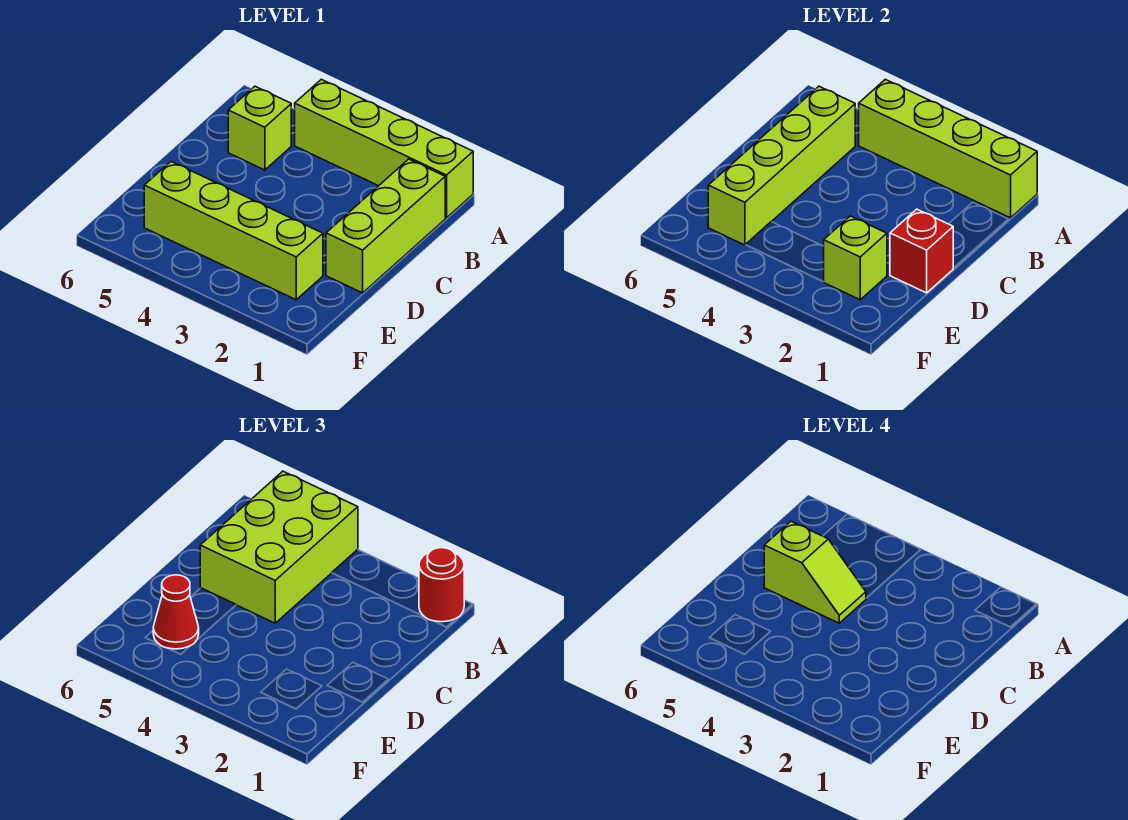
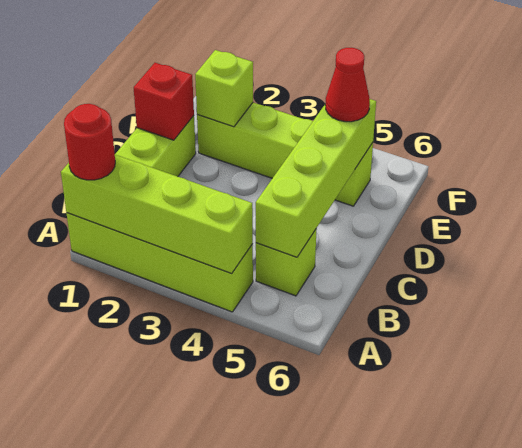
lime 2x3 brick [200,471,358,623] -> none
lime 1x2 slope [764,521,866,623] -> none

